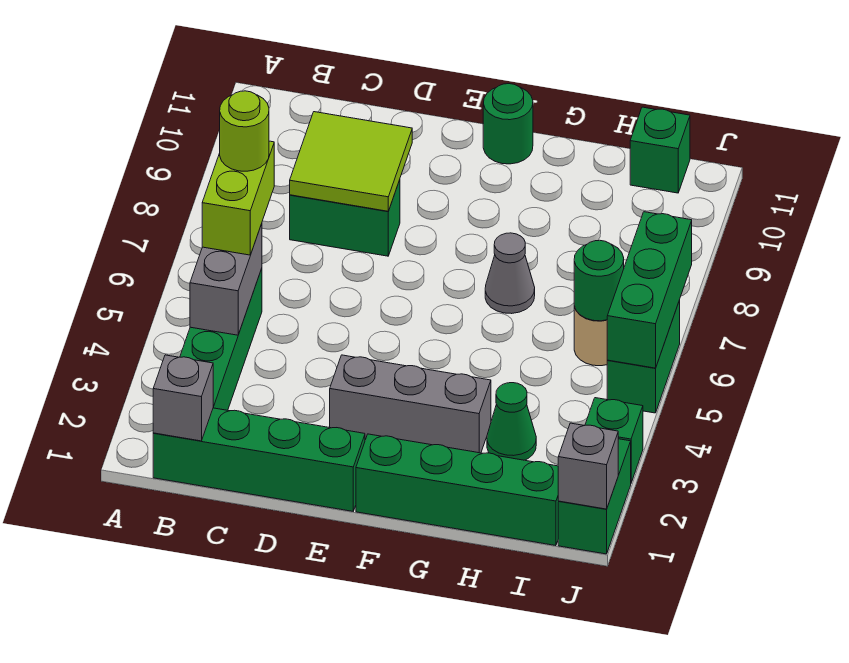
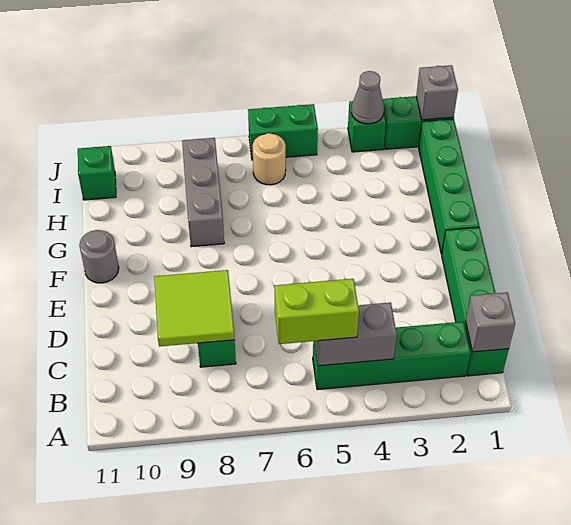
lime 1x1 round brick [220,91,269,171] -> none
grey 1x3 brick [330,355,491,453] -> grey 1x3 brick moved to [182,138,224,247]
green 1x1 round brick [483,84,533,164] -> grey 1x1 round brick [79,230,119,283]
grey 1x1 cone [485,233,535,314] -> grey 1x1 cone moved to [351,71,384,124]
green 1x1 cone [487,383,536,460] -> none
green 1x1 round brick [574,240,624,321] -> none
green 1x3 brick [607,212,692,368] -> none

